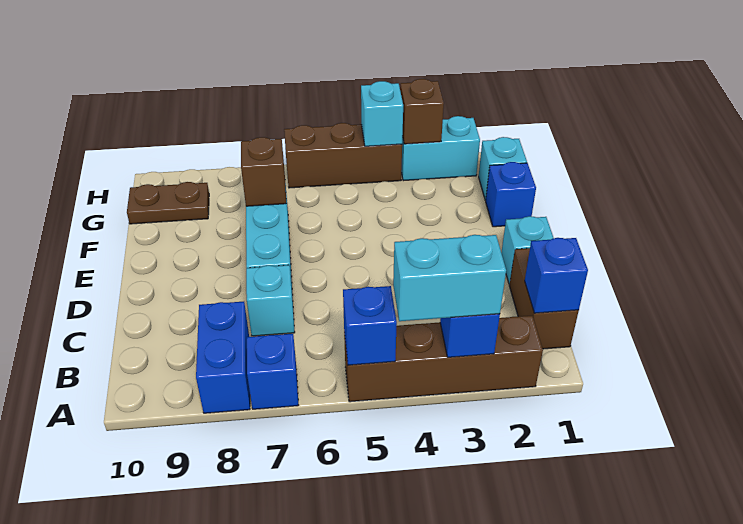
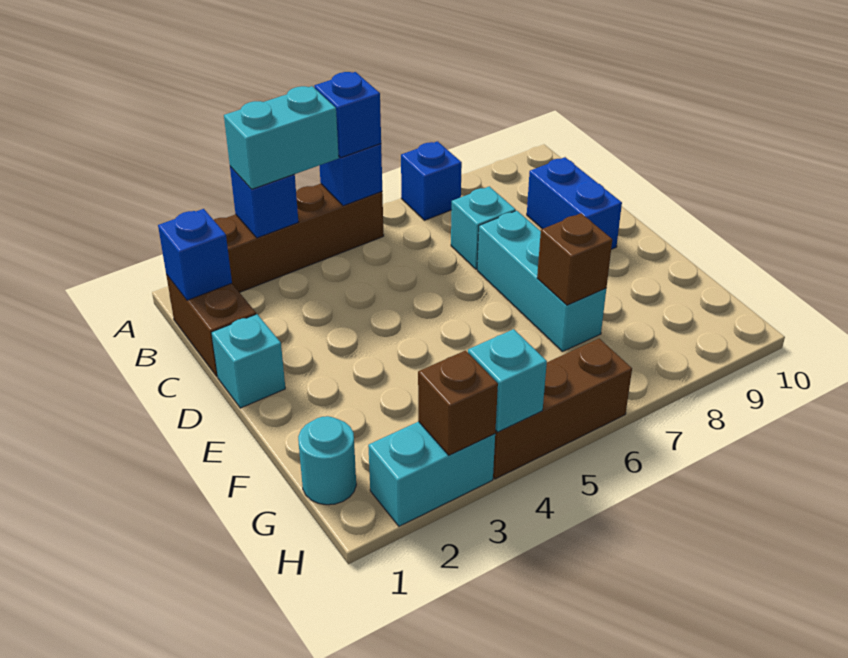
blue 1x2 brick [196,302,250,413] -> blue 1x2 brick moved to [527,157,622,249]
blue 1x1 brick [486,162,536,227] -> blue 1x1 brick moved to [314,72,381,158]
cyan 1x1 brick [479,137,527,200] -> cyan 1x1 round brick [298,416,356,505]
brown 1x2 plate [127,182,209,224] -> none

